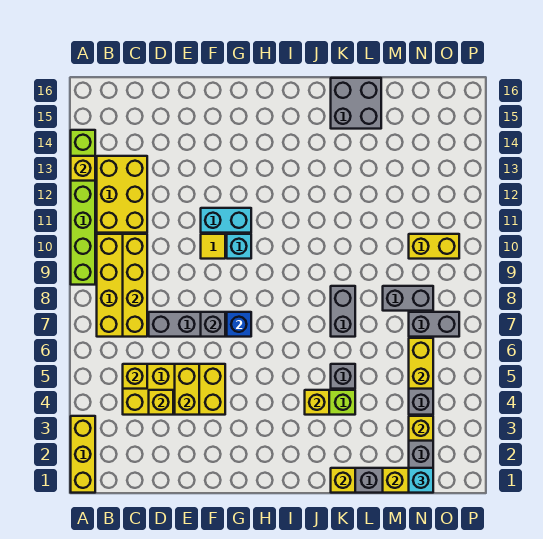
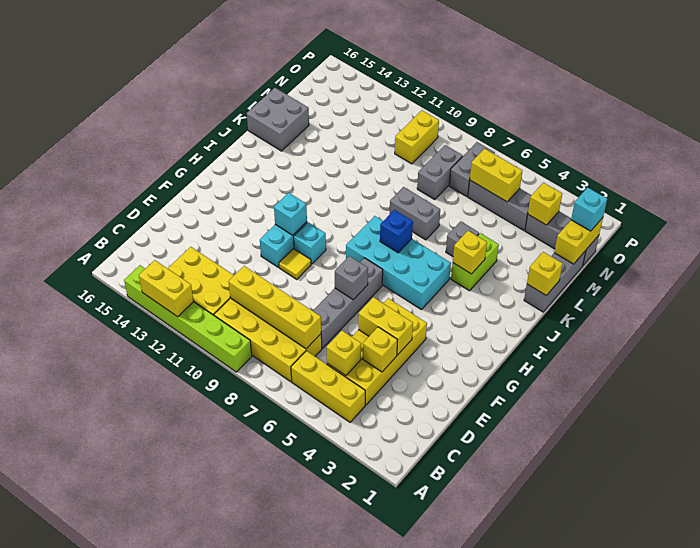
yellow 1x3 brick [71,416,95,493] -> yellow 1x3 brick moved to [291,351,365,422]
yellow 1x1 brick [71,156,95,181] -> yellow 1x2 brick [139,260,194,317]
blue 1x1 brick [227,312,251,337] -> blue 1x1 brick moved to [380,210,413,253]
none -> cyan 1x1 brick [274,193,307,235]
none -> cyan 2x4 brick [346,216,451,309]

